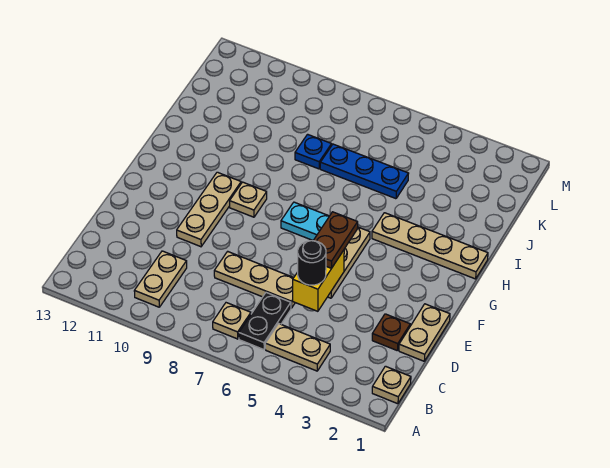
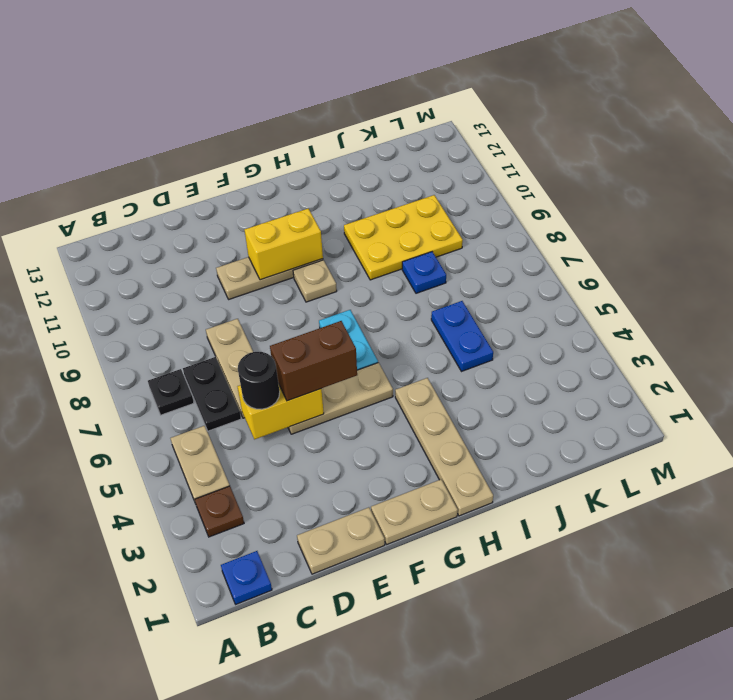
tan 1x1 plate [372,366,411,404] -> blue 1x1 plate [221,551,272,604]
black 1x2 plate [239,293,291,350] -> black 1x2 plate turned to [183,357,241,431]
tan 1x1 plate [213,303,251,339] -> black 1x1 plate [148,369,194,415]
tan 1x2 plate [134,251,187,307] -> tan 1x2 plate moved to [371,480,458,545]
brown 1x1 plate [372,314,410,351] -> brown 1x1 plate moved to [195,486,244,537]
brown 1x2 plate [313,212,358,268] -> brown 1x2 brick [270,321,357,401]
none -> yellow 1x2 brick [245,209,323,280]
none -> yellow 2x3 plate [344,195,463,280]
blue 1x3 plate [320,144,409,199] -> blue 1x2 plate [431,301,493,372]

